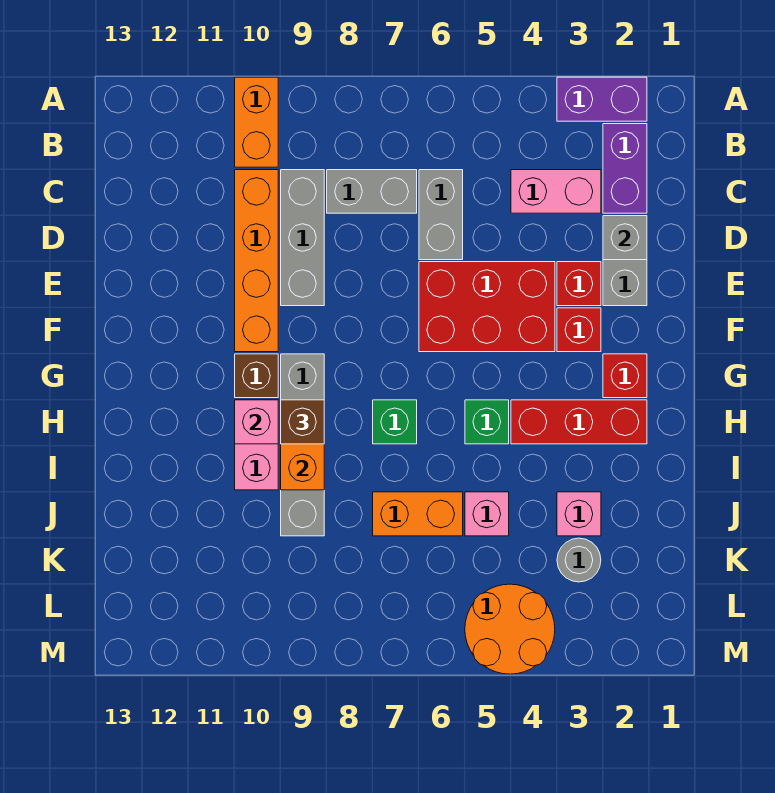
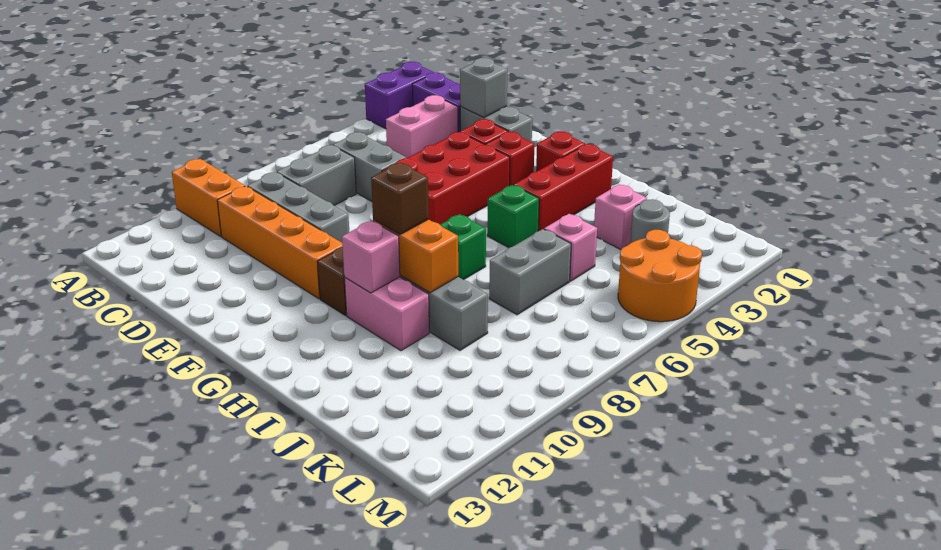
orange 1x2 brick [373,492,463,536] -> grey 1x2 brick [489,229,571,315]

